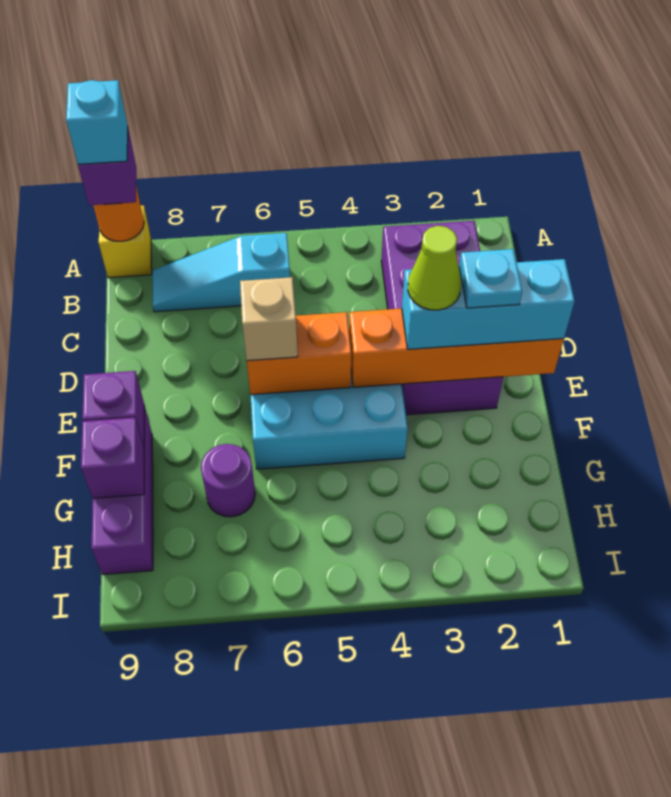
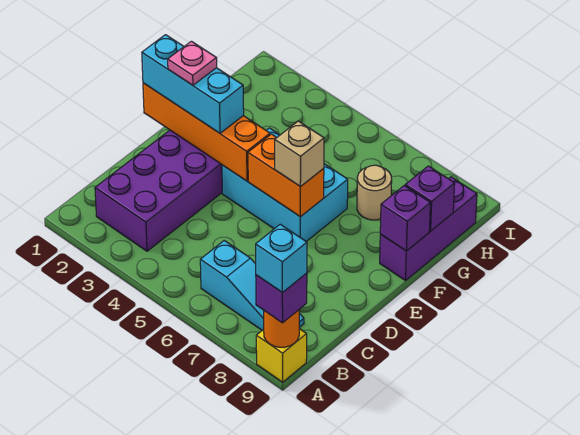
cyan 1x1 plate [459,249,522,308] -> pink 1x1 plate [168,41,217,85]
lime 1x1 cone [408,226,461,310] -> none
purple 1x1 round brick [201,444,255,517] -> tan 1x1 round brick [357,165,392,220]

